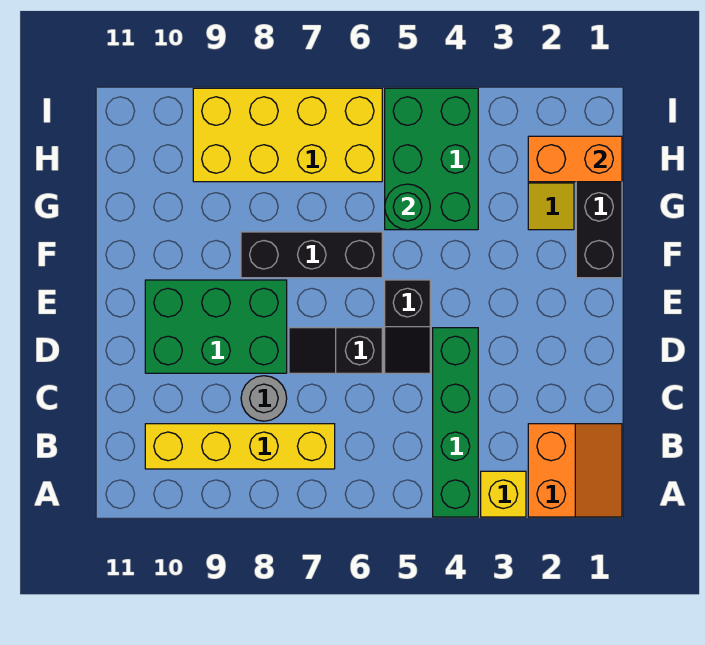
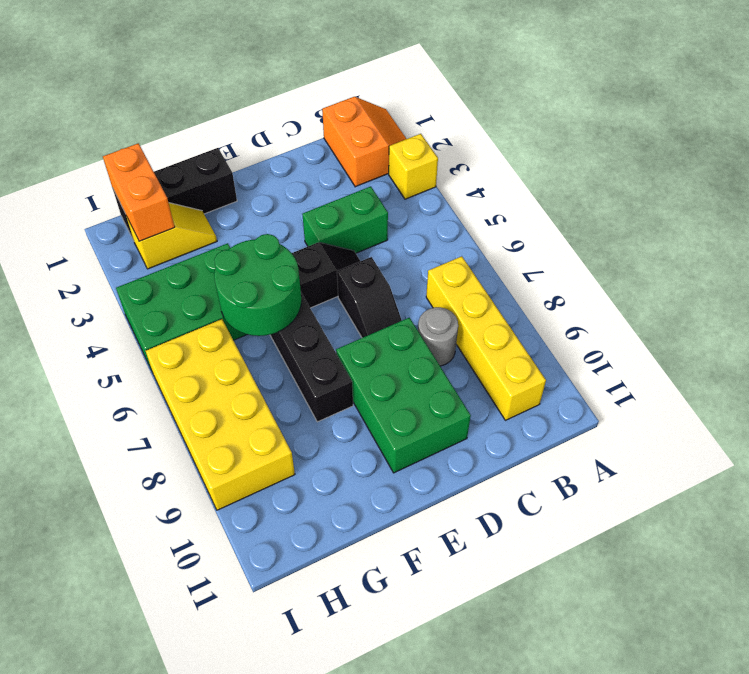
orange 2x2 slope [528,424,622,517] -> orange 2x2 slope turned to [322,97,406,187]
green 1x4 brick [433,328,478,517] -> green 1x2 brick [302,186,388,253]
green 1x1 round brick [385,184,430,230] -> green 2x2 round brick [214,234,302,336]

